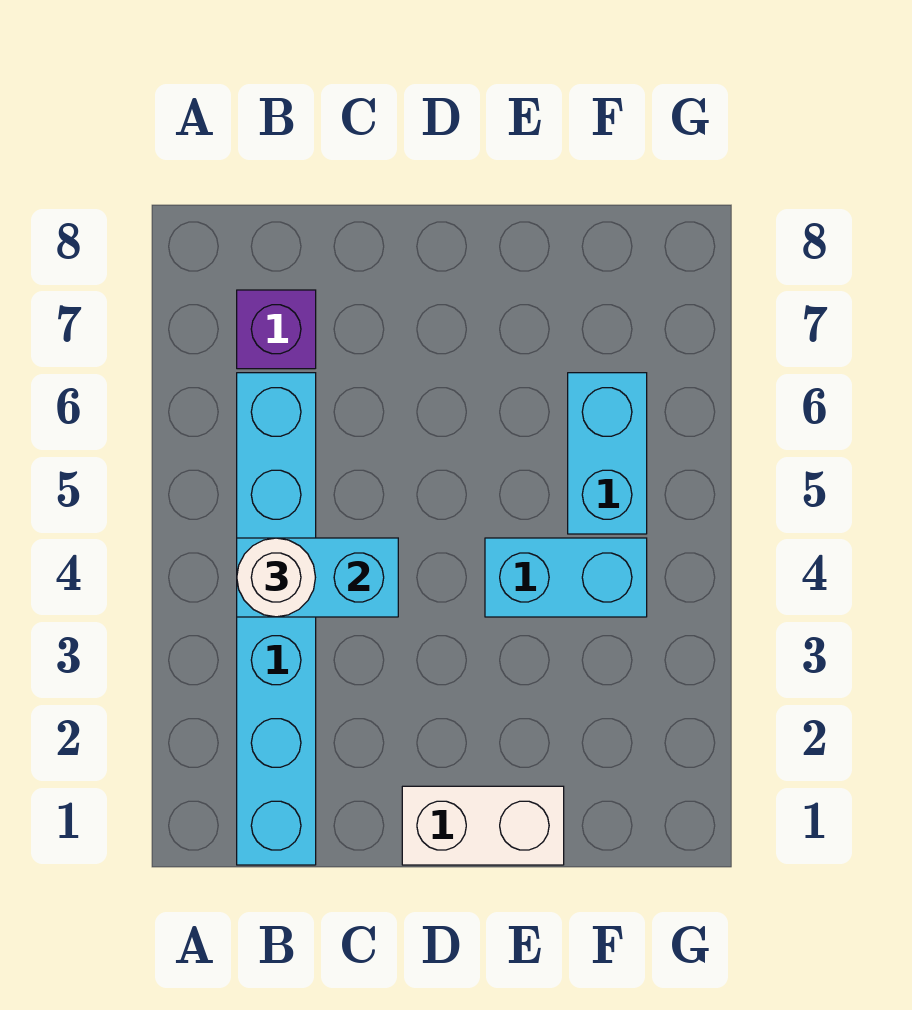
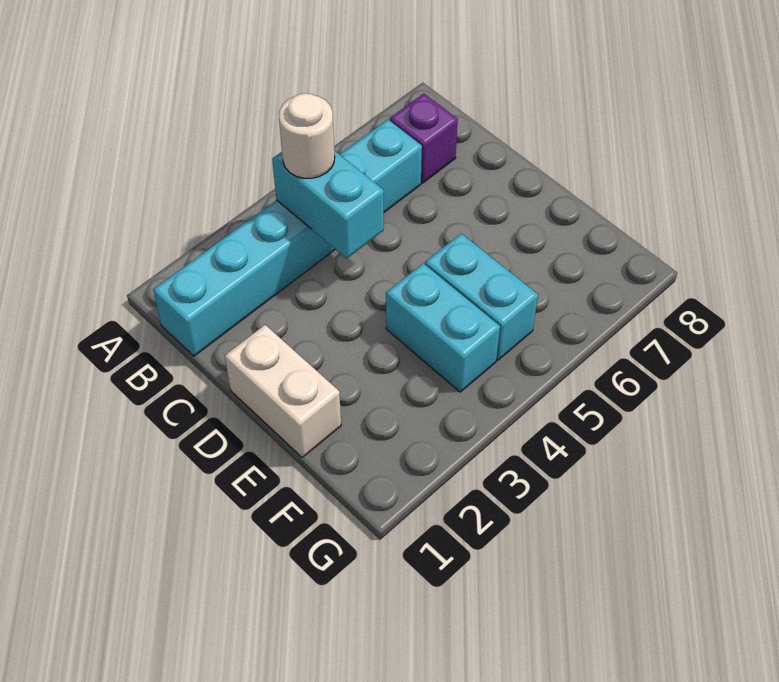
cyan 1x2 brick [568,373,647,534] -> cyan 1x2 brick turned to [425,234,538,360]

